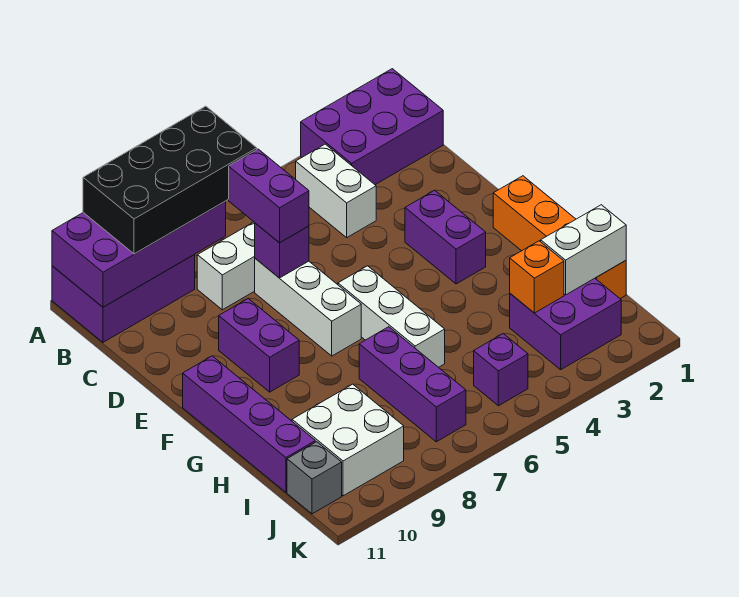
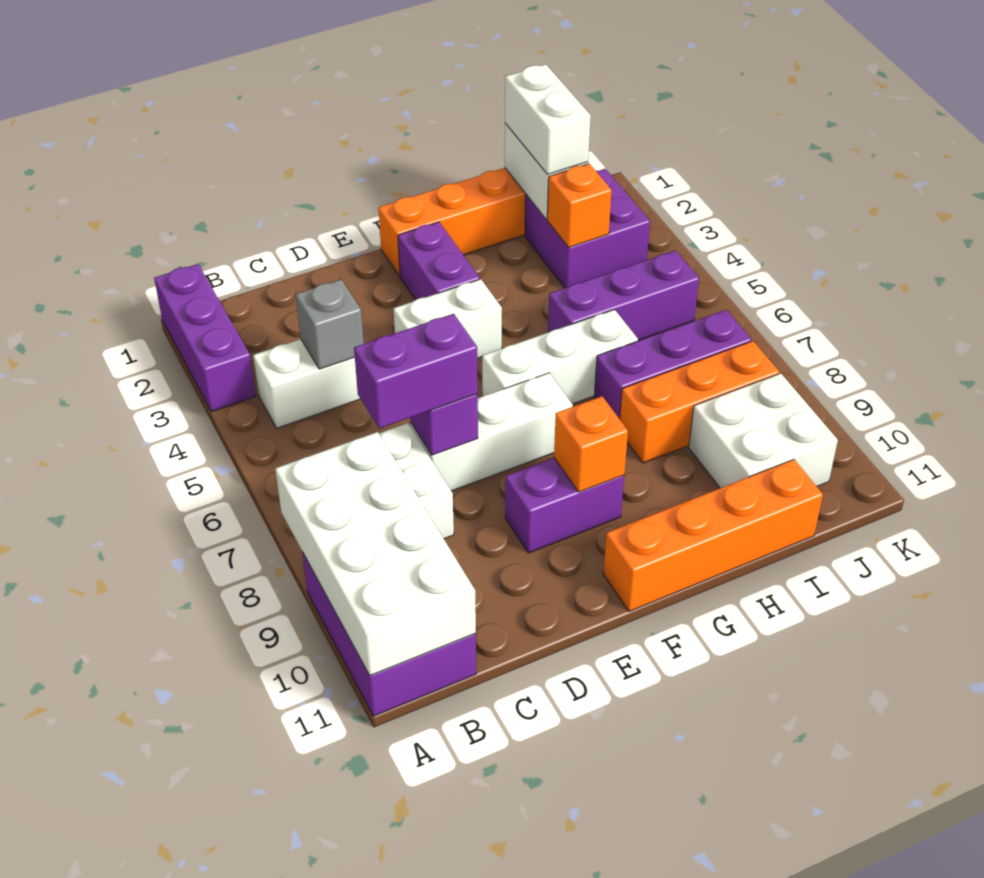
purple 2x3 brick [301,69,443,185] -> purple 1x3 brick [154,264,256,412]
black 2x4 brick [83,106,257,254] -> none
purple 2x4 brick [52,201,226,307] -> white 2x4 brick [275,432,476,676]
purple 1x2 brick [405,190,486,284] -> purple 1x2 brick turned to [398,222,480,300]
none -> white 1x2 brick [393,279,502,358]
none -> orange 1x1 brick [554,396,628,492]
purple 1x4 brick [183,356,315,492] -> orange 1x4 brick [603,459,823,612]
none -> orange 1x3 brick [620,341,779,463]
none -> white 1x2 brick [505,64,591,175]
purple 1x1 brick [474,334,528,406] -> purple 1x3 brick [548,250,699,340]
grey 1x1 brick [287,442,342,514] -> grey 1x1 brick moved to [296,279,364,369]

